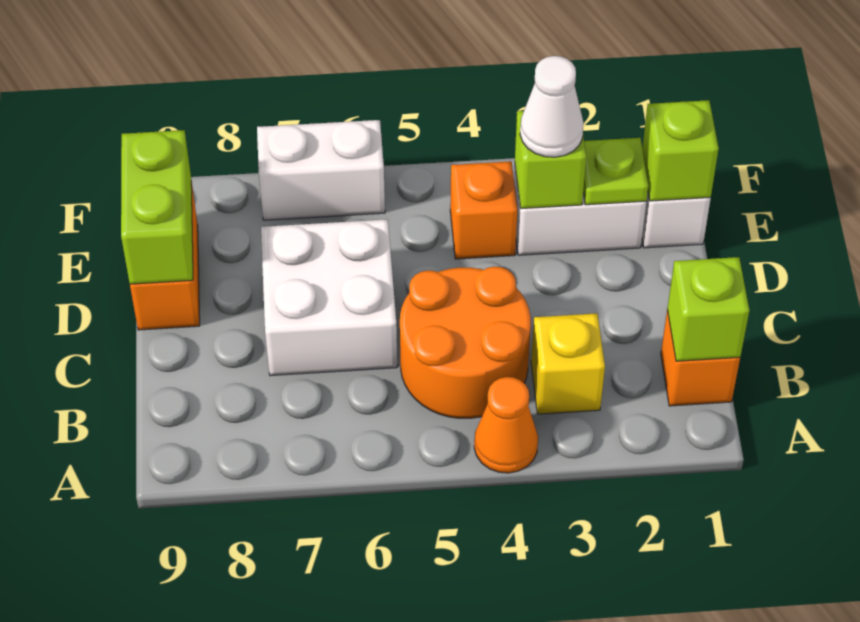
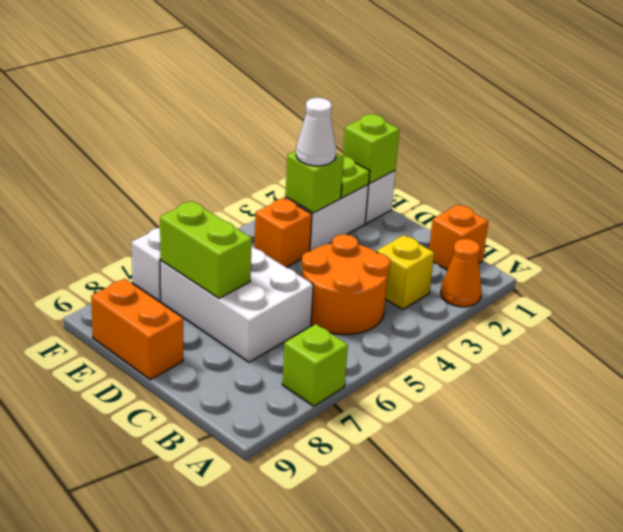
orange 1x1 cone [474,377,538,473] -> orange 1x1 cone moved to [441,239,482,307]
lime 1x1 brick [667,257,749,361] -> lime 1x1 brick moved to [282,324,348,406]
white 2x2 brick [261,219,397,376] -> white 2x3 brick [160,246,313,362]
lime 1x2 brick [121,130,193,284] -> lime 1x2 brick moved to [160,201,252,298]

